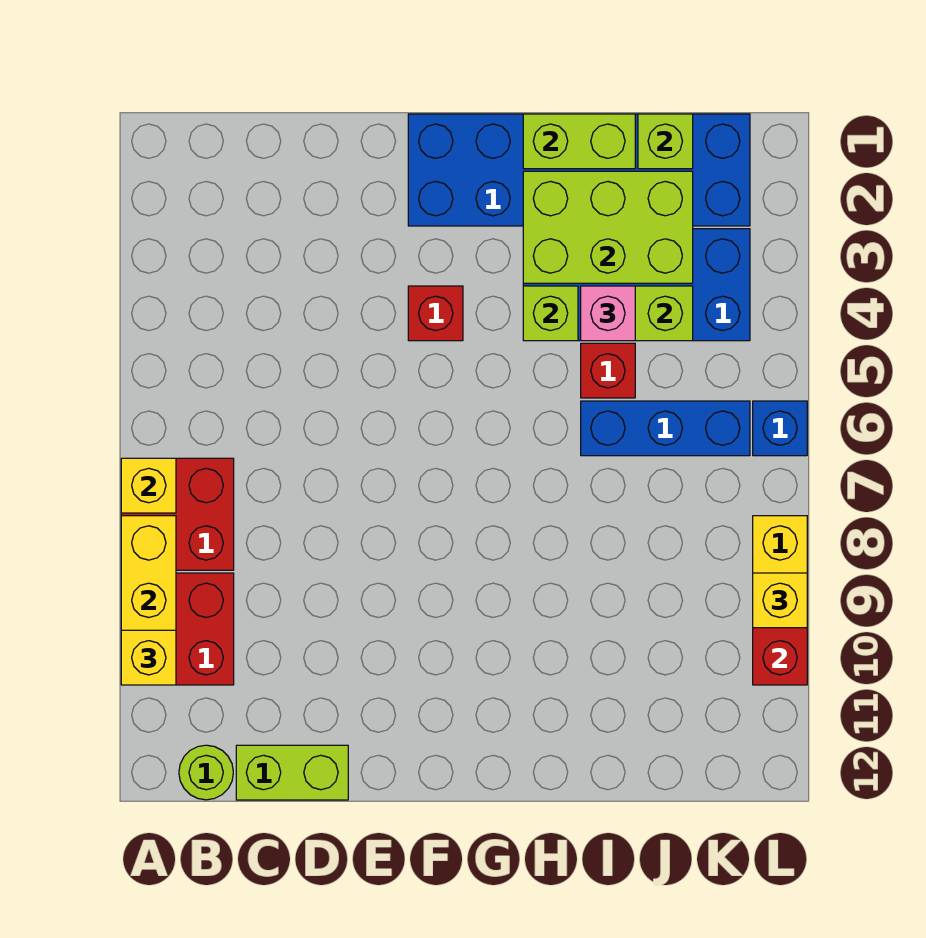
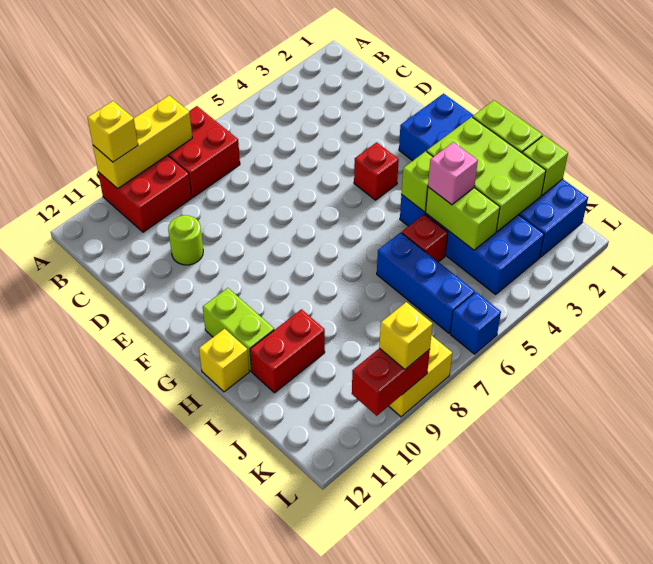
yellow 1x1 brick [121,458,176,513] -> yellow 1x1 brick moved to [199,329,249,392]
lime 1x1 round brick [179,745,233,800] -> lime 1x1 round brick moved to [168,215,203,265]
lime 1x2 brick [236,745,348,800] -> lime 1x2 brick moved to [203,288,274,371]
none -> red 1x2 brick [250,309,325,393]

